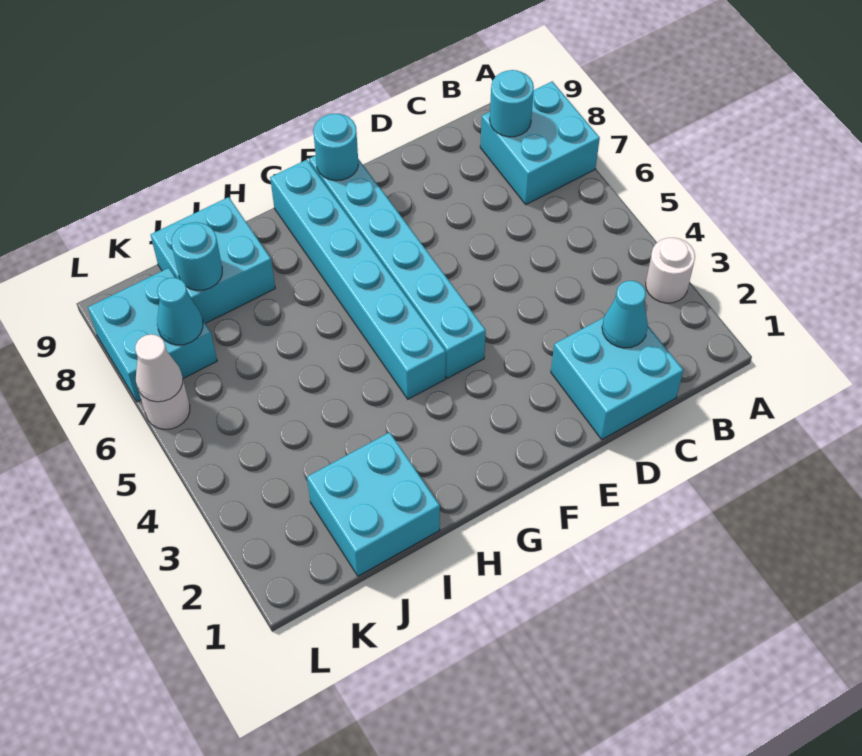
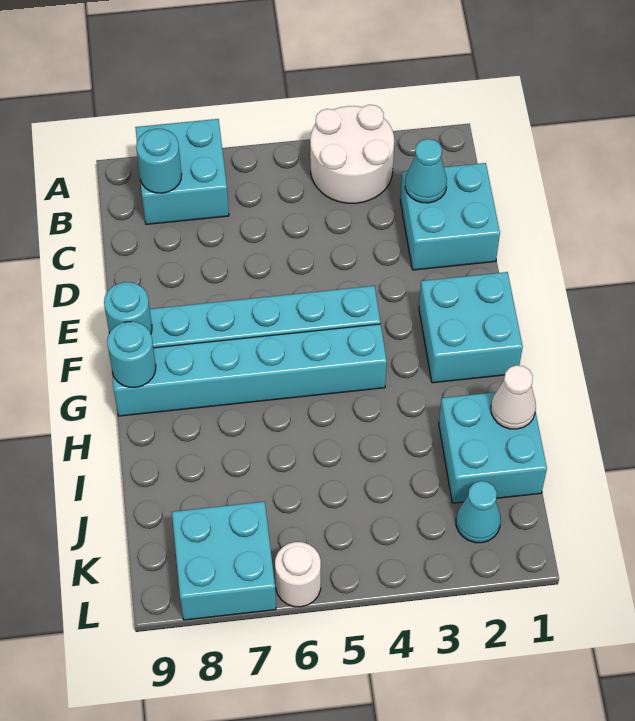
white 1x1 round brick [646,238,695,303] -> white 2x2 round brick [310,105,394,203]
cyan 2x2 brick [151,197,275,323] -> cyan 2x2 brick moved to [419,272,523,383]
cyan 1x1 round brick [172,222,222,291] -> cyan 1x1 round brick moved to [107,322,156,387]
cyan 1x1 cone [157,278,203,345] -> cyan 1x1 cone moved to [456,481,501,543]
white 1x1 cone [135,334,183,402] -> white 1x1 cone moved to [491,365,536,429]

